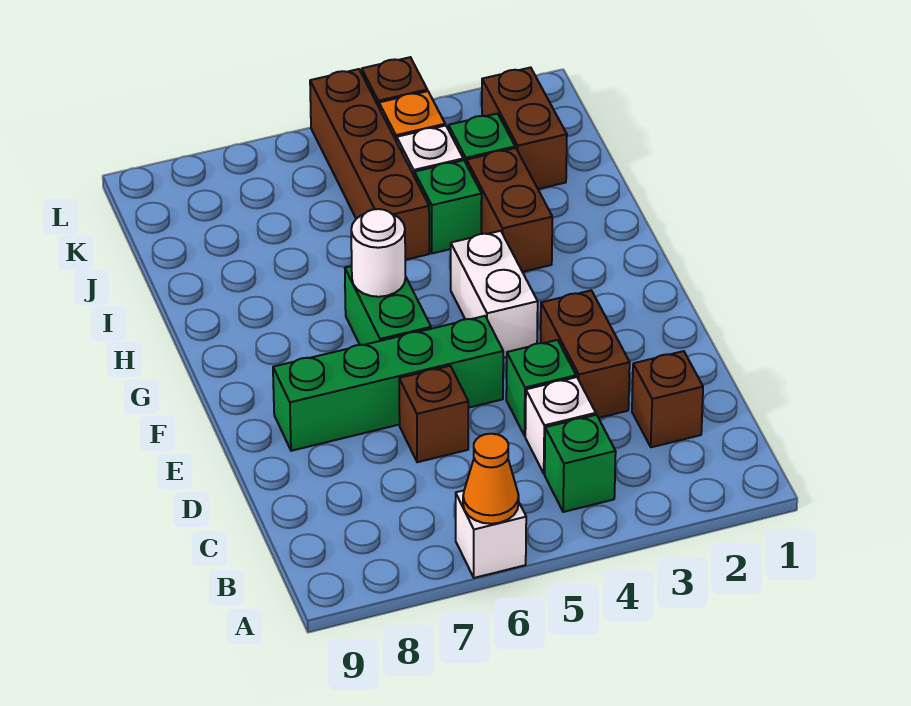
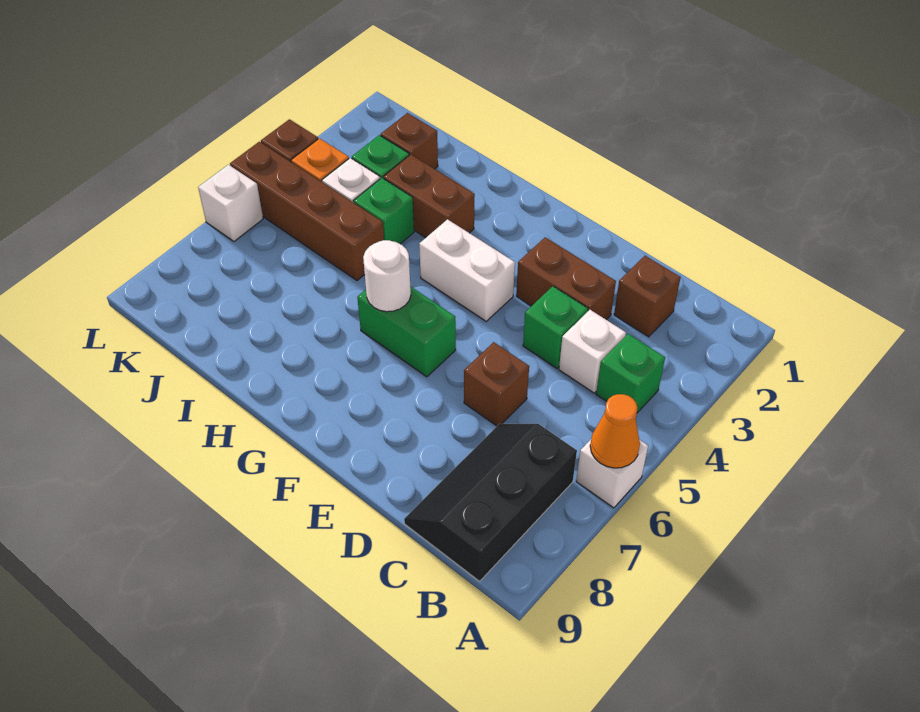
none -> black 2x3 slope [404,424,577,581]
green 1x4 brick [273,316,503,451] -> none
brown 1x2 brick [482,67,567,189] -> brown 1x1 brick [381,113,438,169]
none -> white 1x1 brick [198,165,263,241]

